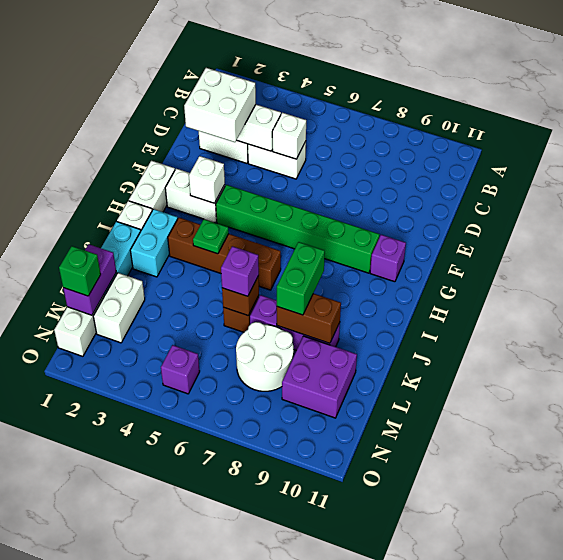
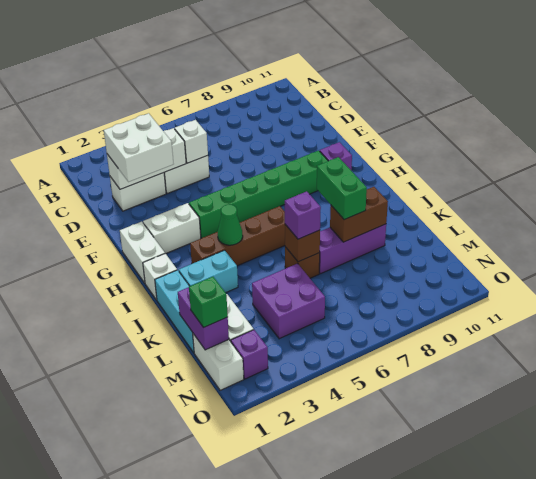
white 1x1 brick [189,156,225,203] -> none
cyan 1x2 brick [130,209,178,277] -> cyan 1x2 brick turned to [179,250,238,293]
green 1x1 plate [193,219,229,254] -> green 1x1 cone [218,204,243,245]
white 2x2 round brick [236,322,294,391] -> none
purple 2x2 brick [282,336,357,418] -> purple 2x2 brick moved to [252,264,325,339]
purple 1x1 brick [161,345,200,394] -> purple 1x1 brick moved to [231,330,268,379]

